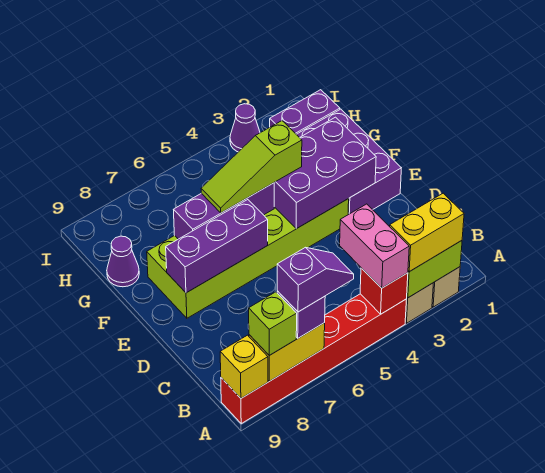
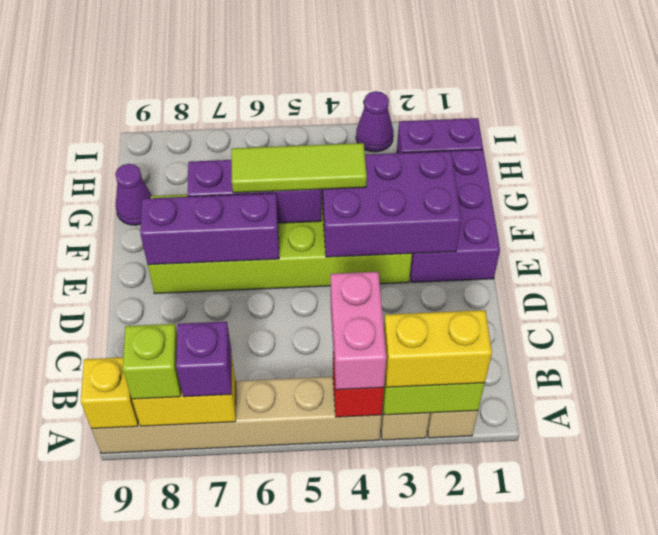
red 1x6 brick [221,294,406,423] -> tan 1x6 brick [92,377,382,453]
purple 1x2 slope [277,247,354,312] -> none
lime 1x3 slope [201,121,302,213] -> lime 1x3 tile [232,143,367,193]

